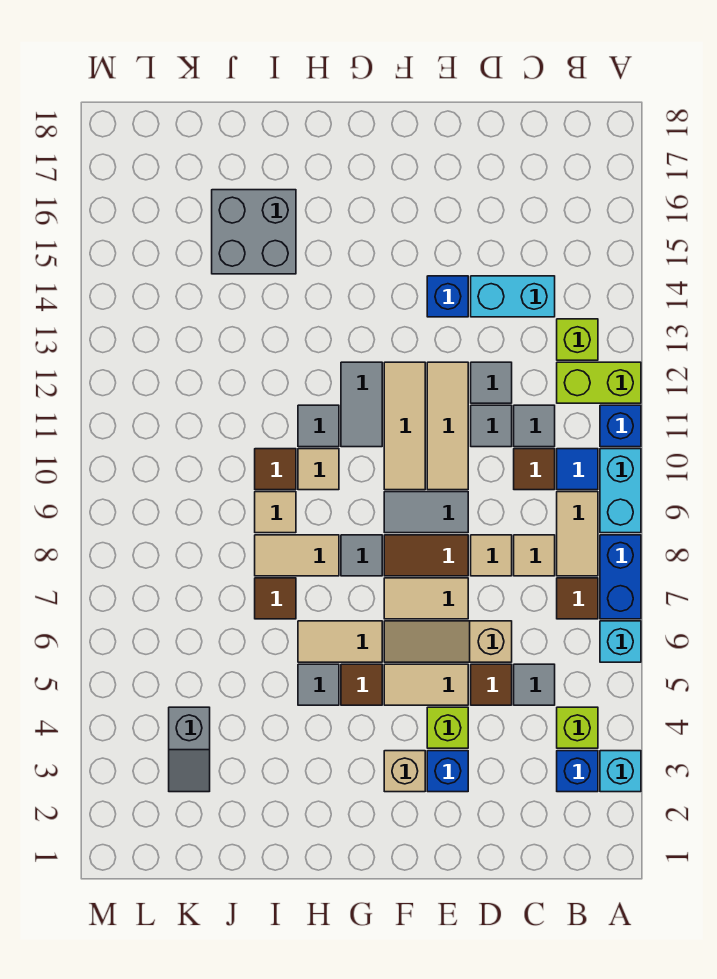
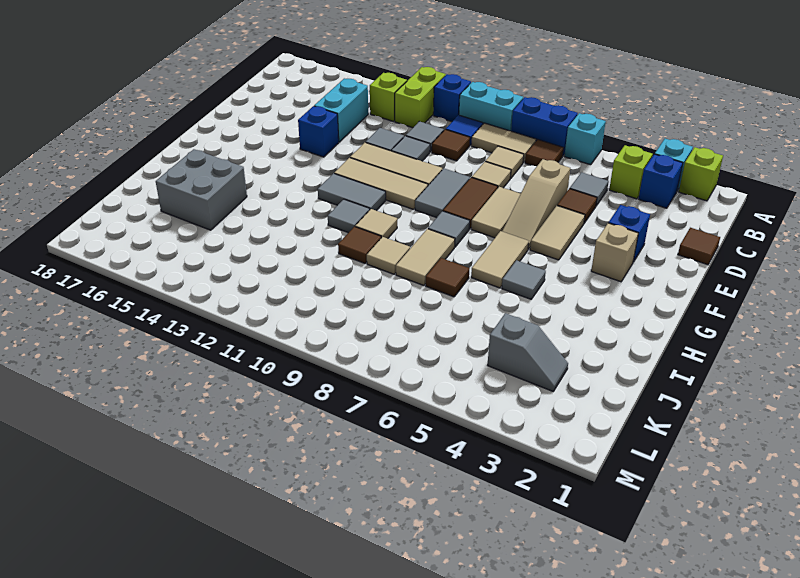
lime 1x1 brick [427,707,468,748] -> lime 1x1 brick moved to [679,147,723,201]
brown 1x1 tile [341,664,382,705] -> brown 1x1 tile moved to [678,228,720,265]

